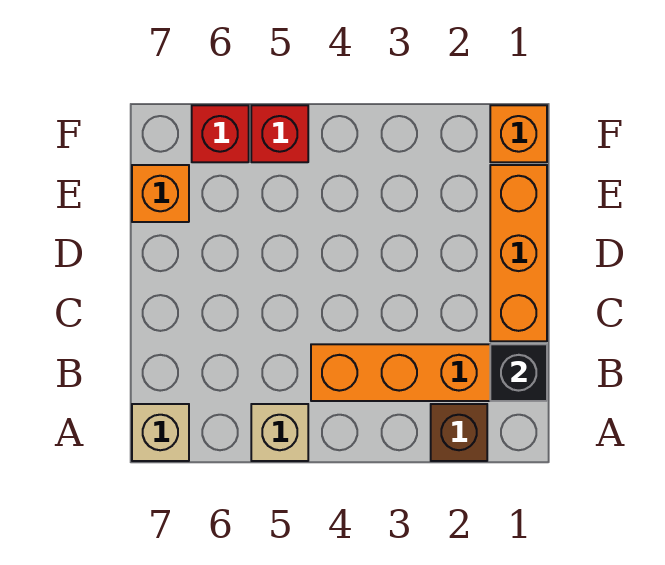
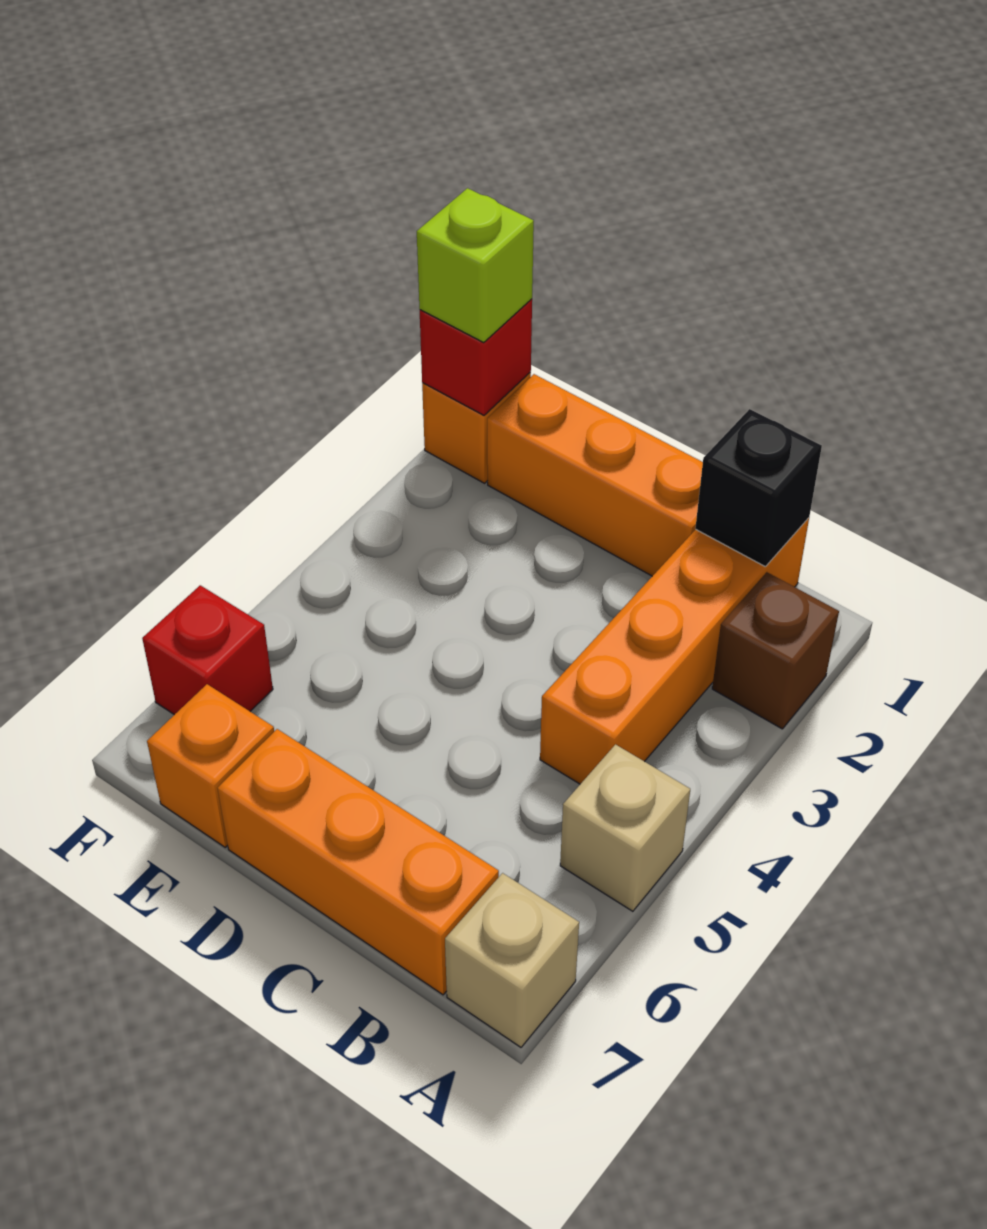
none -> orange 1x3 brick [218,729,499,995]
none -> lime 1x1 brick [417,188,534,342]
red 1x1 brick [251,105,308,162] -> red 1x1 brick moved to [420,299,532,415]

